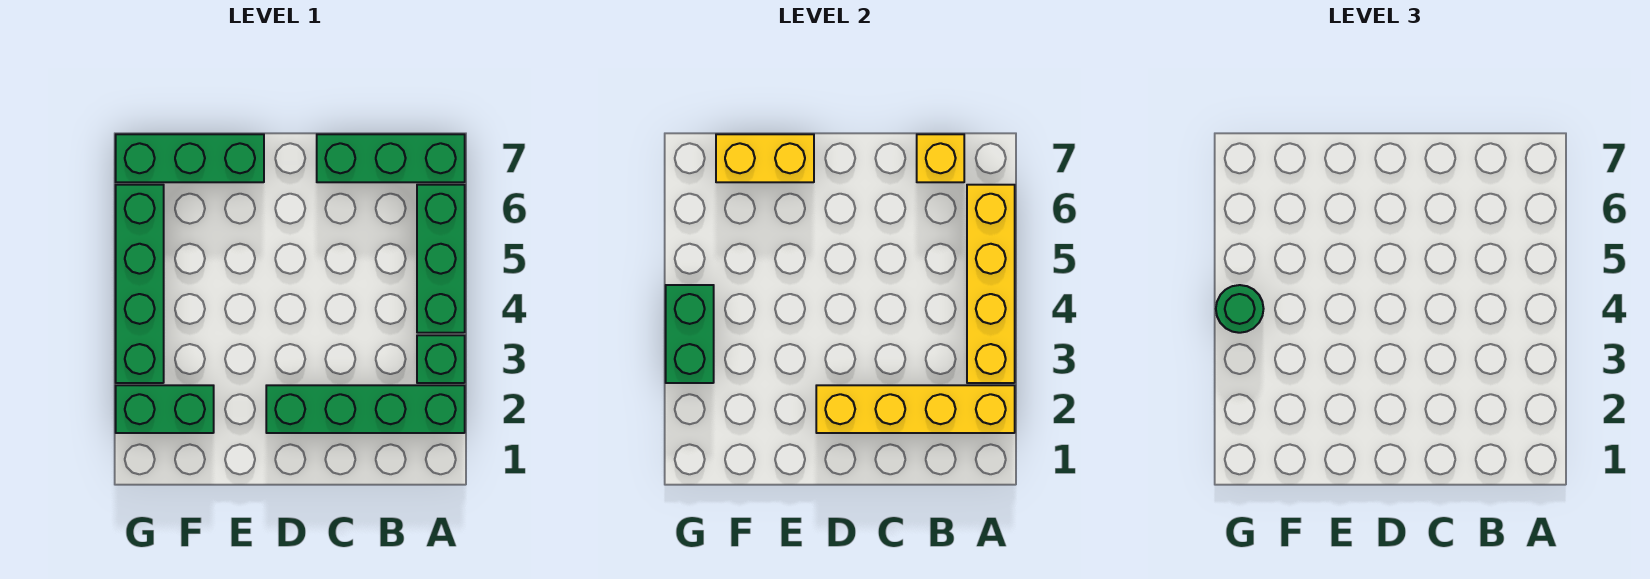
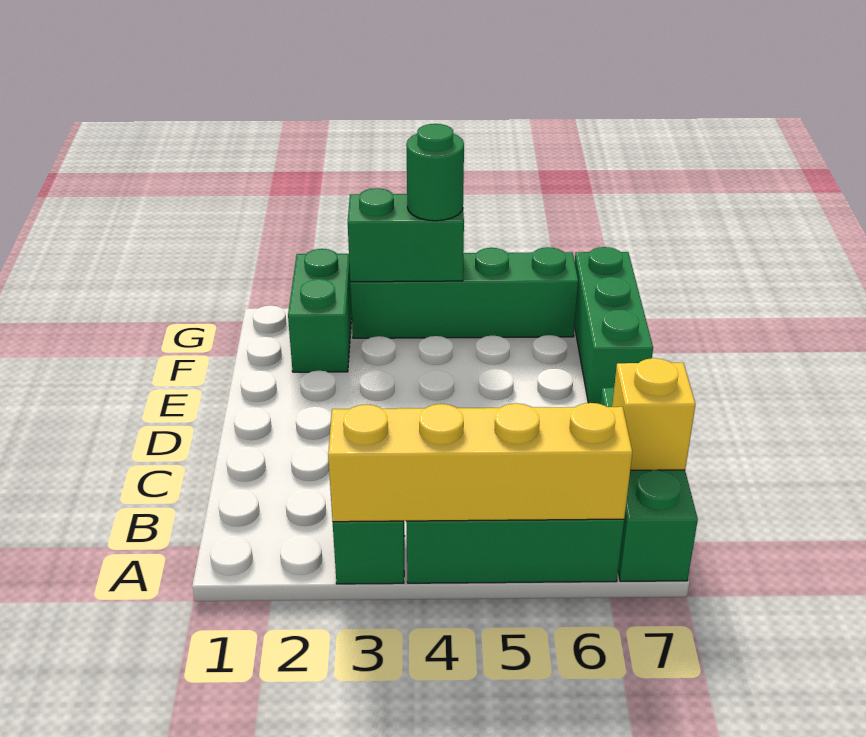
green 1x4 brick [266,385,465,433] -> none
yellow 1x4 brick [816,385,1015,433] -> none
yellow 1x2 brick [716,134,814,182] -> none

